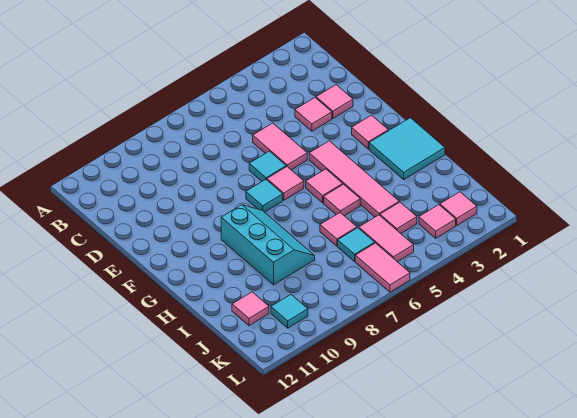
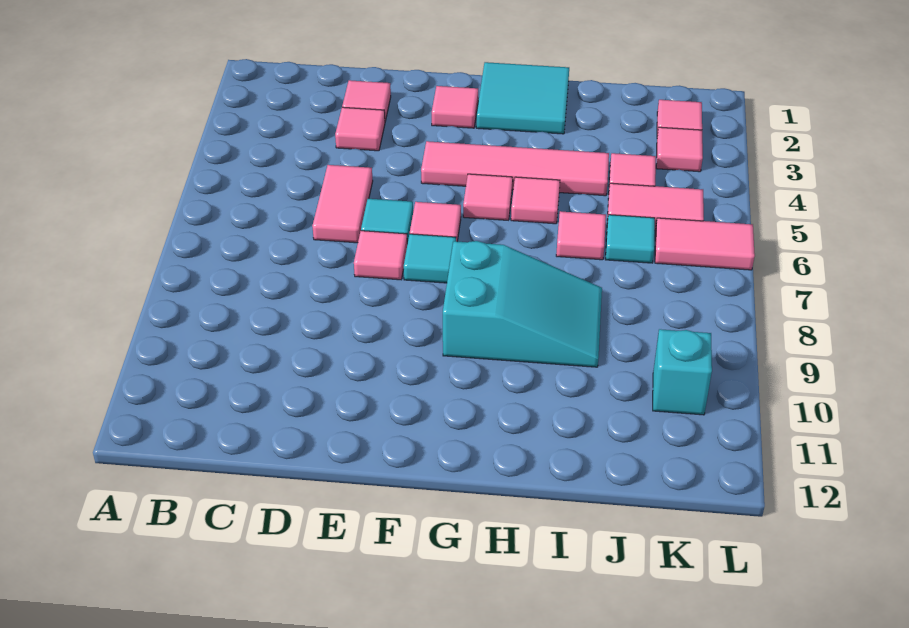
pink 1x2 tile [253,123,307,170] -> pink 1x2 tile turned to [312,165,373,243]
cyan 2x3 slope [221,205,315,285] -> cyan 2x3 slope turned to [443,241,602,367]
pink 1x1 tile [232,292,269,326] -> pink 1x1 tile moved to [354,231,407,280]
cyan 1x1 tile [271,295,308,328] -> cyan 1x1 brick [653,329,712,415]

